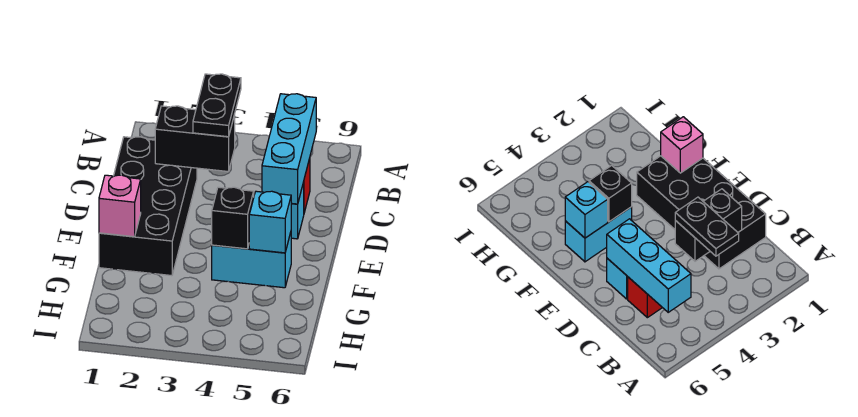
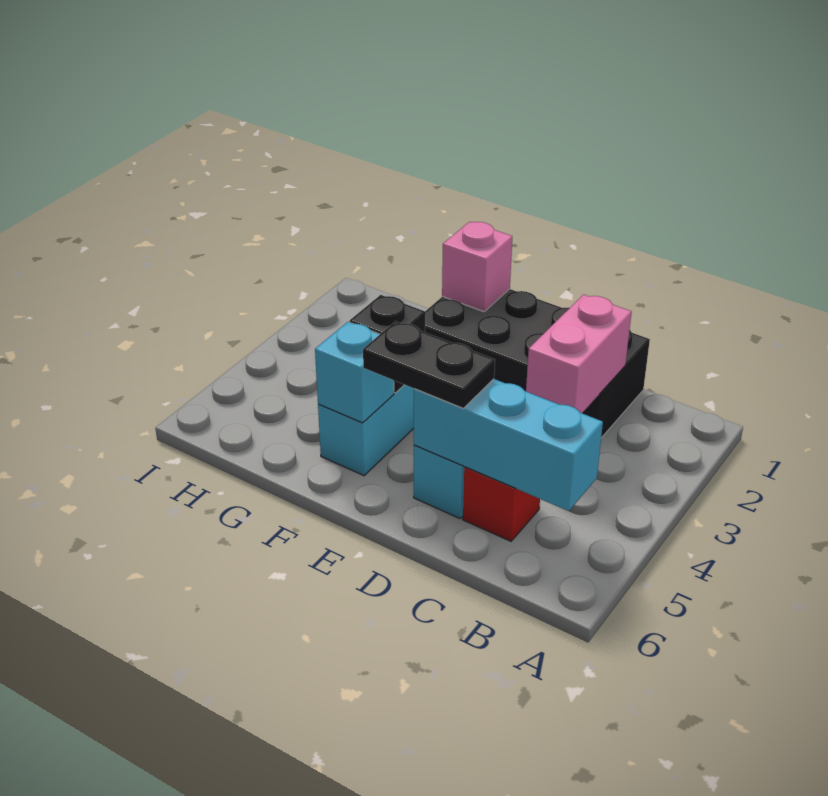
black 1x2 plate [193,74,241,137] -> black 1x2 plate moved to [363,321,495,408]
black 1x2 brick [155,106,235,172] -> pink 1x2 brick [526,295,632,413]

